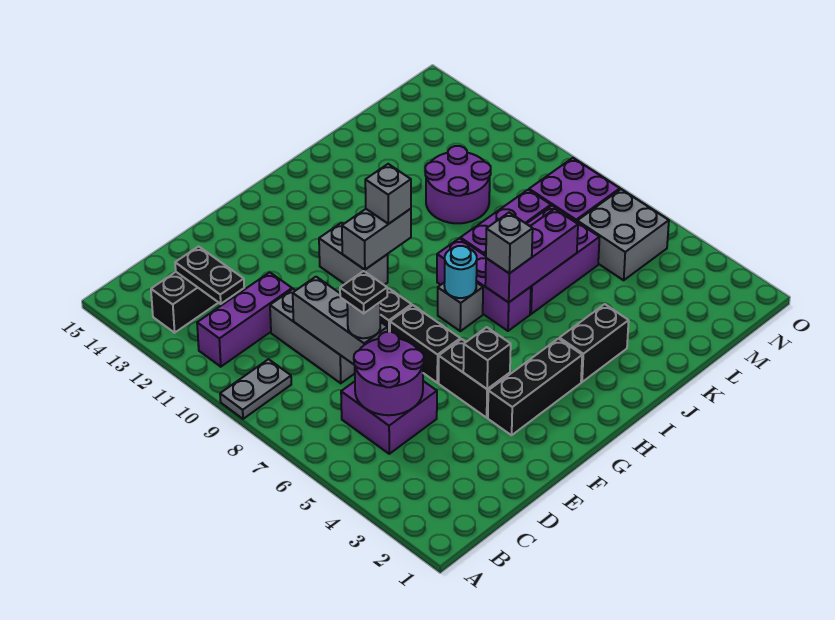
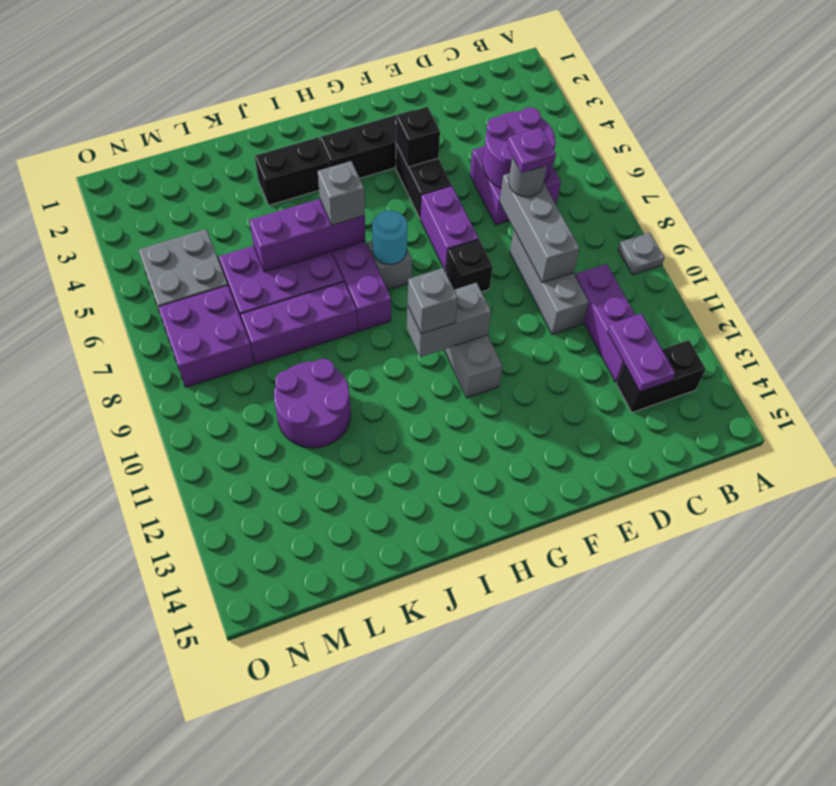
grey 1x2 plate [220,359,291,419] -> grey 1x1 plate [618,232,664,275]
purple 1x3 brick [197,272,292,367] -> purple 1x3 brick turned to [575,264,636,382]
black 1x2 plate [175,246,244,304] -> purple 1x2 plate [608,314,675,392]
black 1x1 plate [340,271,387,313] -> purple 1x1 plate [507,127,556,173]
black 1x2 brick [390,305,460,383] -> purple 1x2 brick [420,186,479,272]

